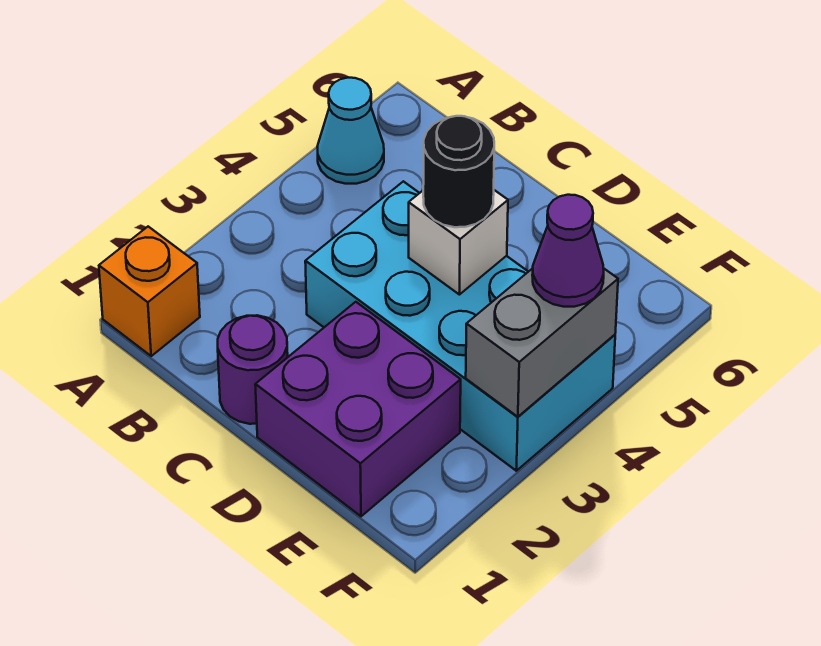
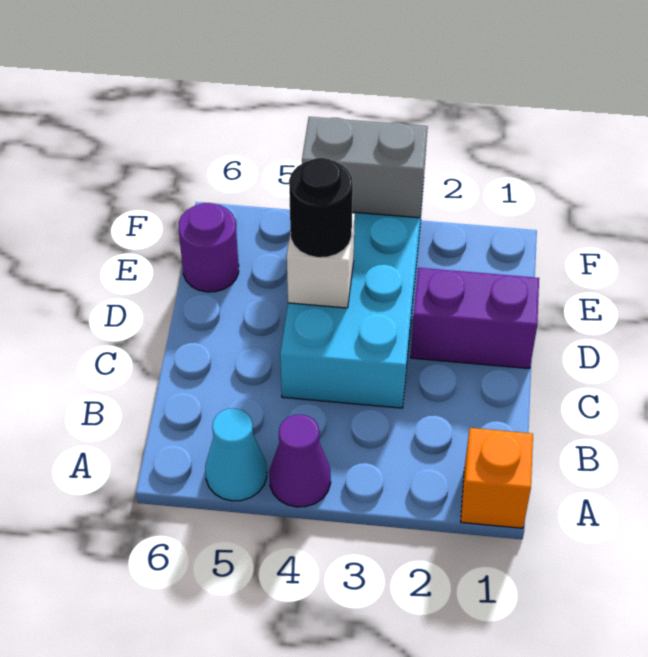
purple 1x1 round brick [218,315,288,424] -> purple 1x1 round brick moved to [179,203,239,292]
purple 2x2 brick [255,302,461,516] -> purple 1x2 brick [411,268,539,369]
purple 1x1 cone [532,195,604,307] -> purple 1x1 cone moved to [269,415,331,507]

